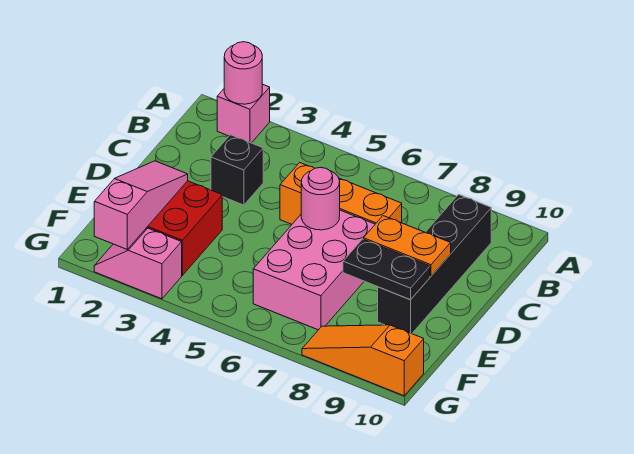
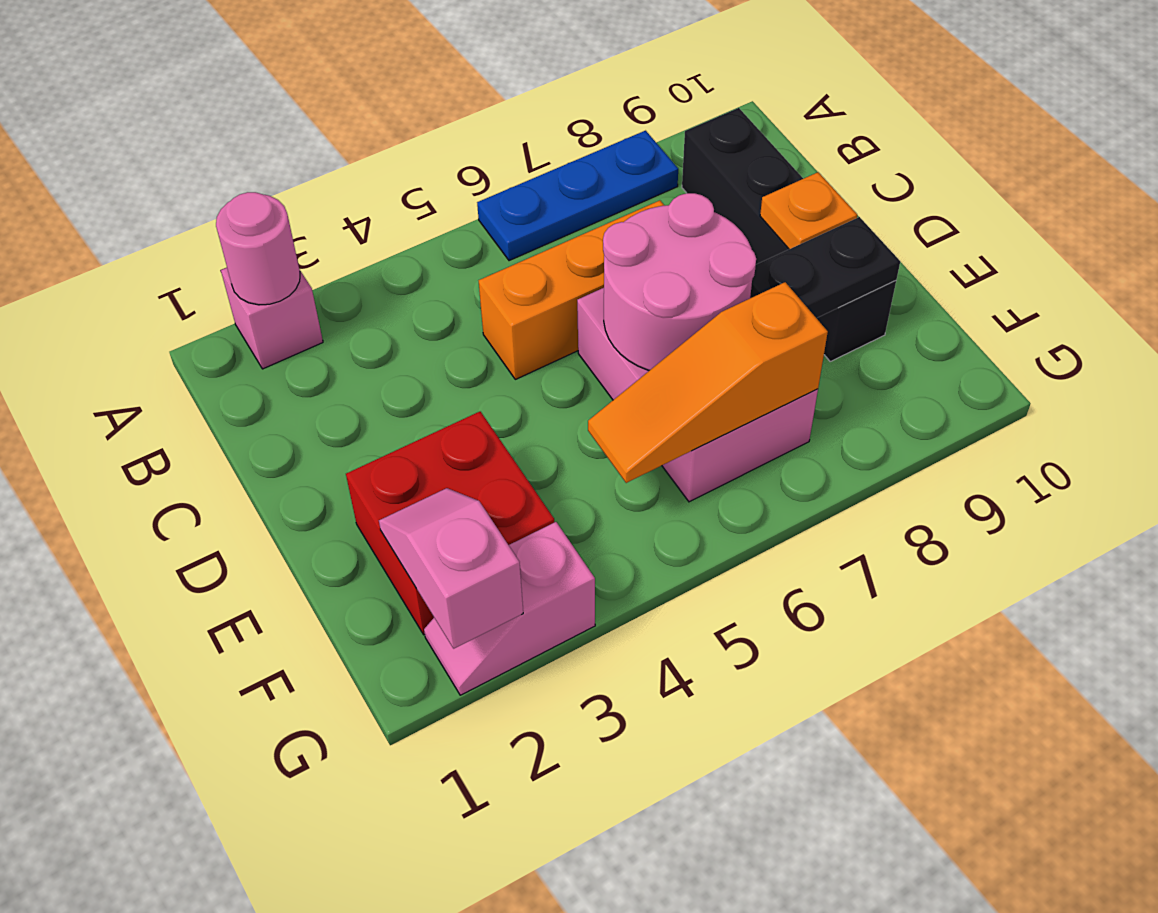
none -> blue 1x3 plate [477,131,678,261]
black 1x1 brick [211,135,263,205] -> none
pink 1x1 round brick [301,167,340,230] -> pink 2x2 round brick [603,193,756,371]
orange 1x2 plate [364,216,451,276] -> orange 1x1 plate [760,172,857,249]
pink 1x3 slope [94,161,188,249] -> pink 1x2 slope [379,488,523,649]
orange 1x3 slope [302,325,424,396] -> orange 1x3 slope moved to [588,282,828,483]

